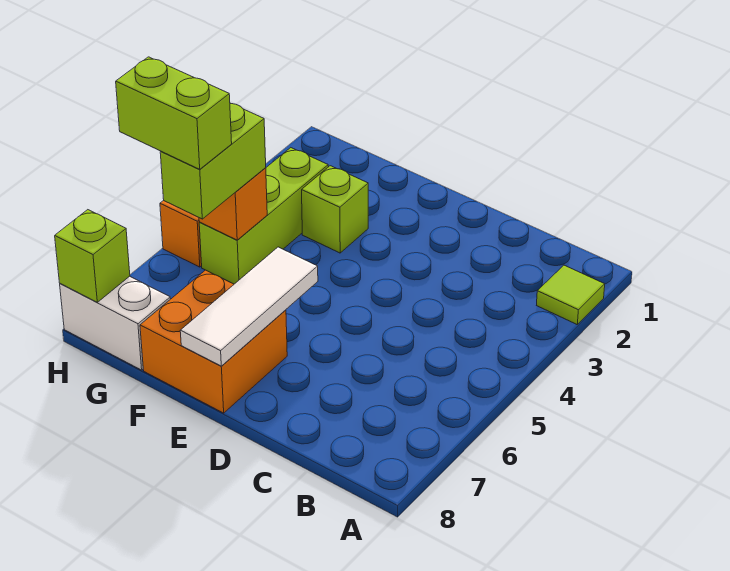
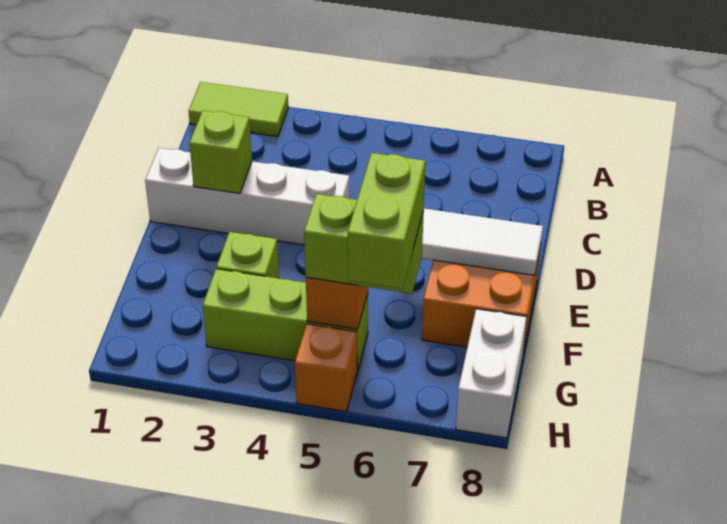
lime 1x1 tile [537,265,605,324] -> lime 1x2 tile [189,82,288,137]
none -> white 1x4 brick [145,148,349,245]
lime 1x1 brick [55,210,130,302] -> lime 1x1 brick moved to [189,110,252,193]

